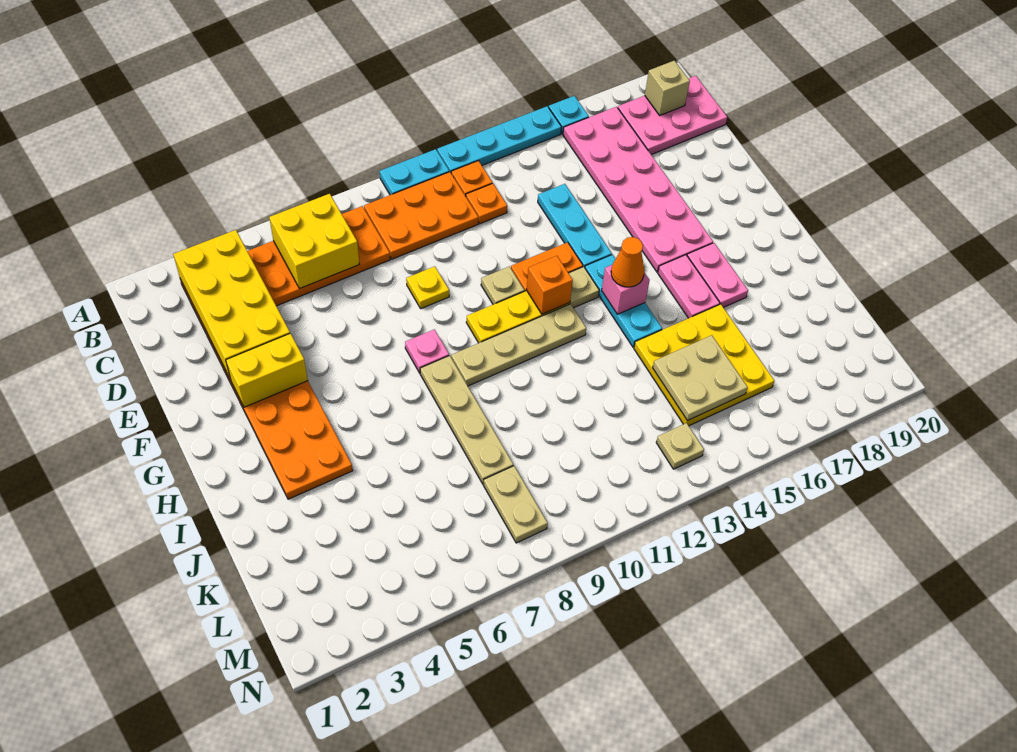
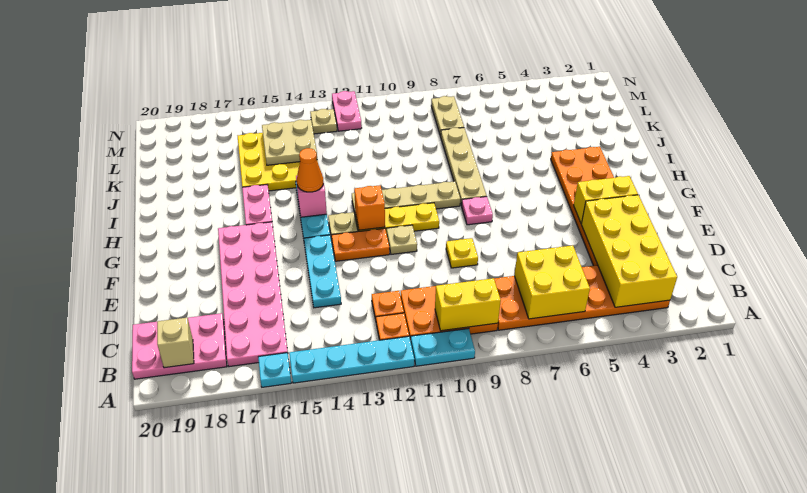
none -> yellow 1x2 brick [435,278,501,331]
pink 1x2 plate [687,243,748,308] -> pink 1x2 plate moved to [332,91,362,131]

